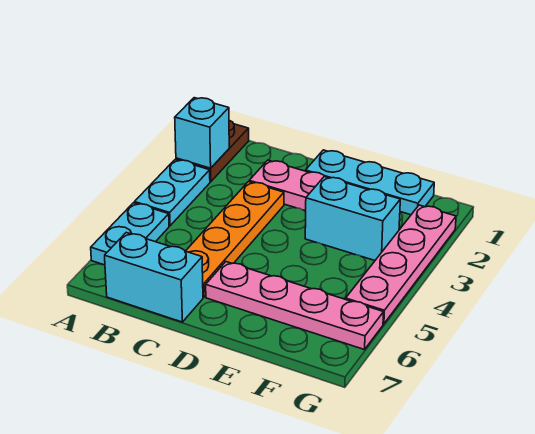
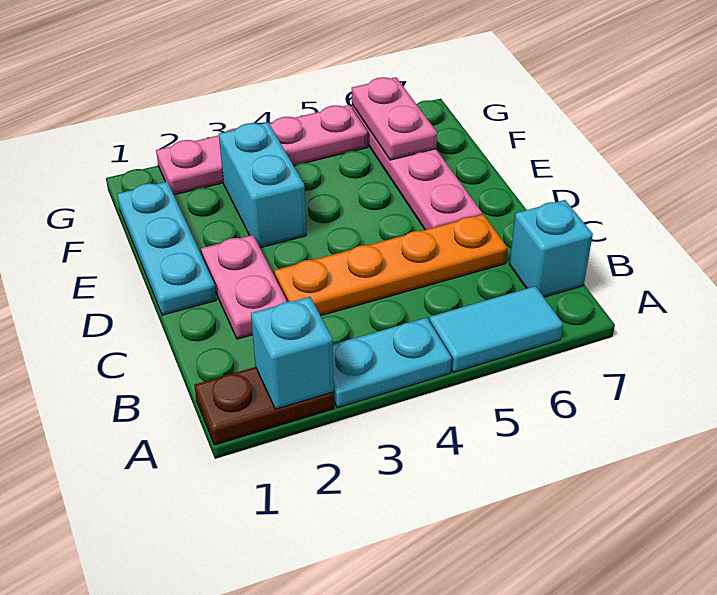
cyan 1x2 plate [91,203,169,265] -> cyan 1x2 tile [429,286,563,373]
cyan 1x2 brick [105,233,203,322] -> cyan 1x1 brick [509,200,593,297]
none -> pink 1x2 plate [352,77,437,160]

